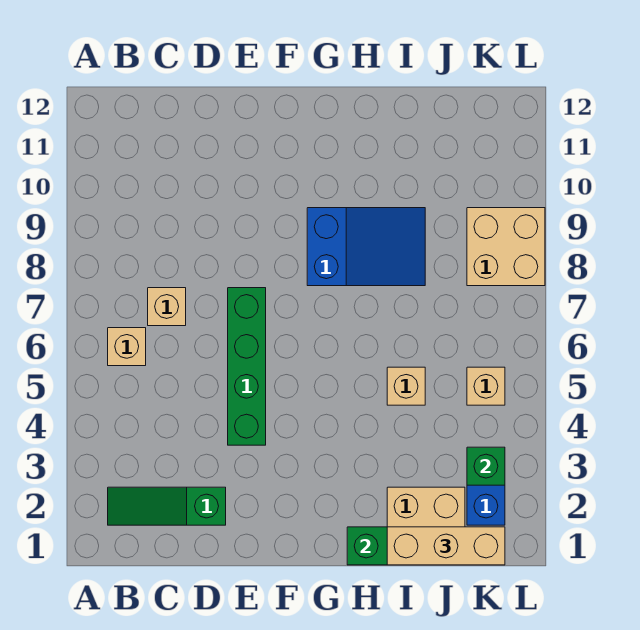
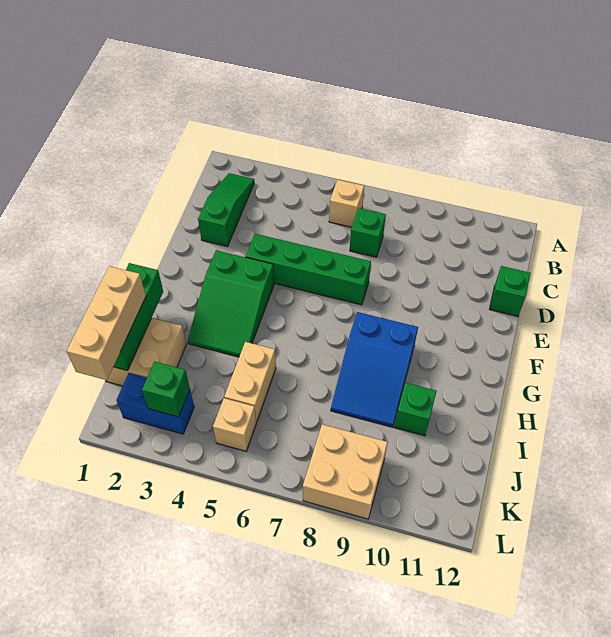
tan 1x1 brick [148,288,186,326] -> green 1x1 brick [350,208,386,257]
none -> green 1x1 brick [490,266,530,316]
none -> green 2x3 slope [188,250,274,357]
tan 1x1 brick [387,367,425,405] -> tan 1x2 brick [224,342,276,422]
none -> green 1x1 brick [394,383,436,436]

